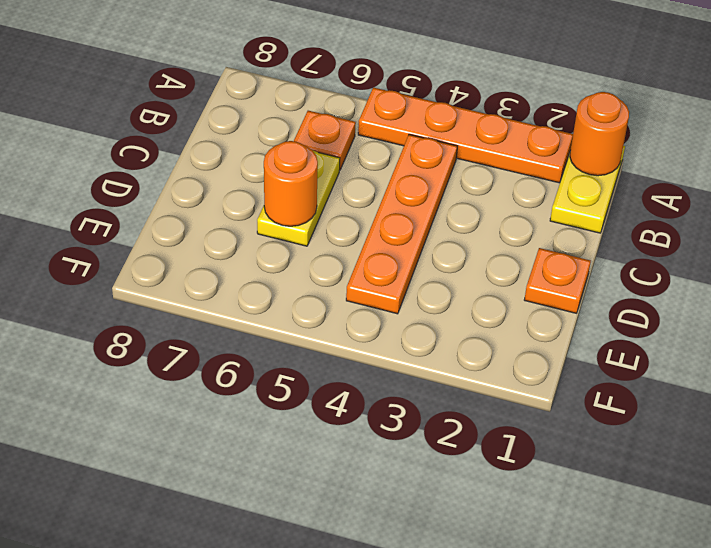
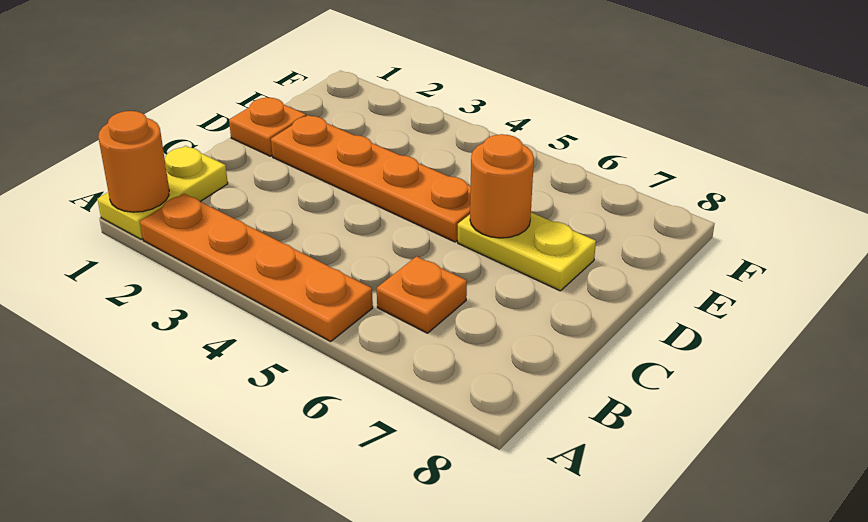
orange 1x4 plate [346,134,457,314] -> orange 1x4 plate turned to [271,115,471,242]
yellow 1x2 plate [257,151,340,246] -> yellow 1x2 plate turned to [458,213,596,291]

